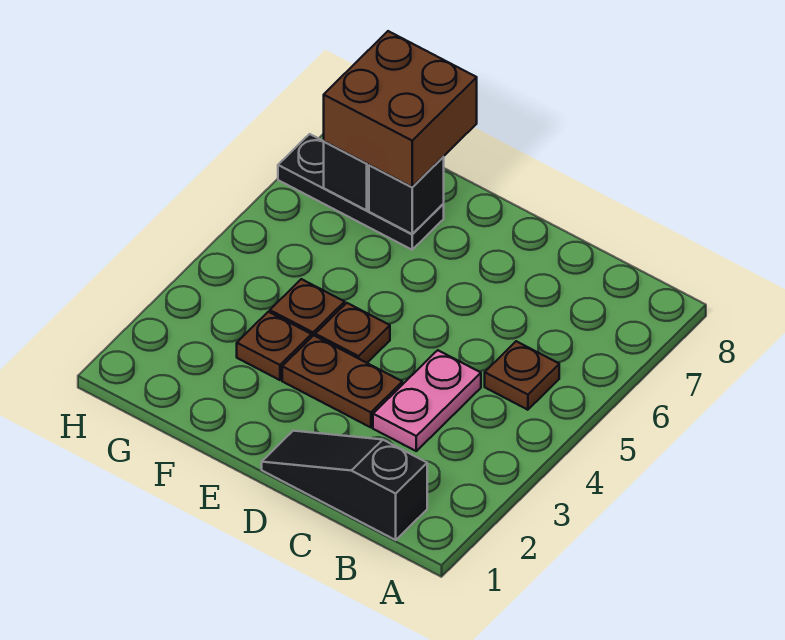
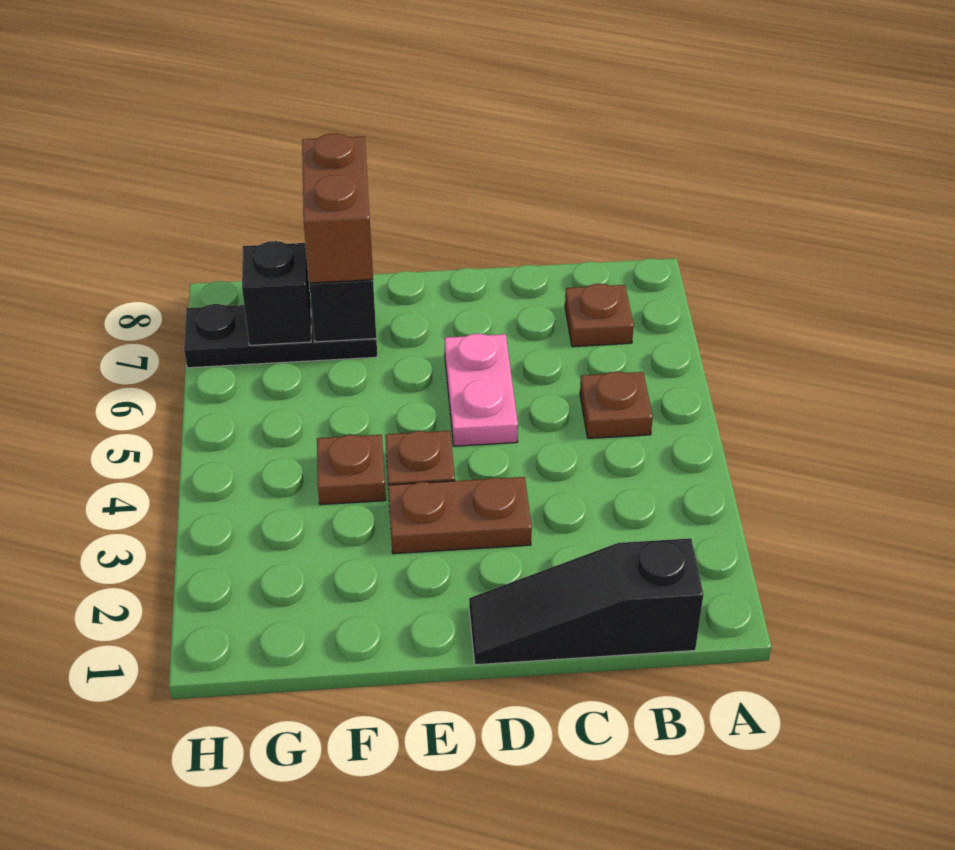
pink 1x2 plate [373,350,481,451] -> pink 1x2 plate moved to [445,334,518,446]
brown 1x1 plate [237,312,312,380] -> brown 1x1 plate moved to [565,284,634,347]
brown 2x2 brick [324,31,477,187] -> brown 1x2 brick [302,133,373,283]

